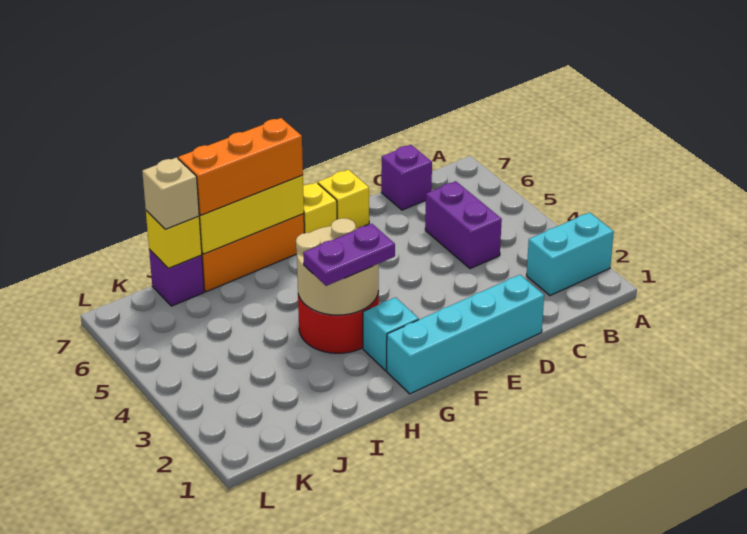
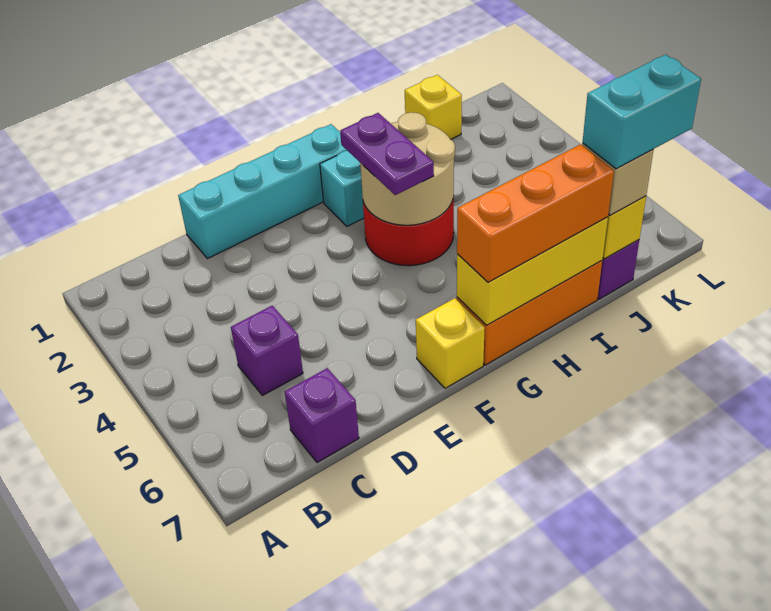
cyan 1x2 brick [527,212,614,296] -> cyan 1x2 brick moved to [583,54,701,169]
purple 1x2 brick [425,181,502,269] -> purple 1x1 brick [231,306,303,396]
yellow 1x1 brick [318,170,369,229] -> yellow 1x1 brick moved to [405,75,462,139]
purple 1x2 plate [303,224,395,286] -> purple 1x2 plate turned to [340,113,434,195]

